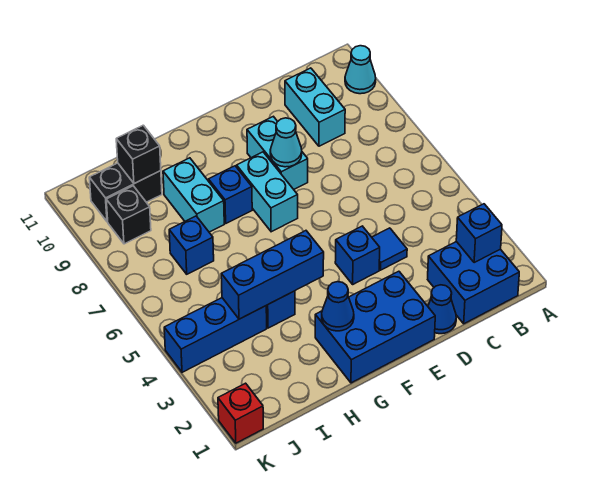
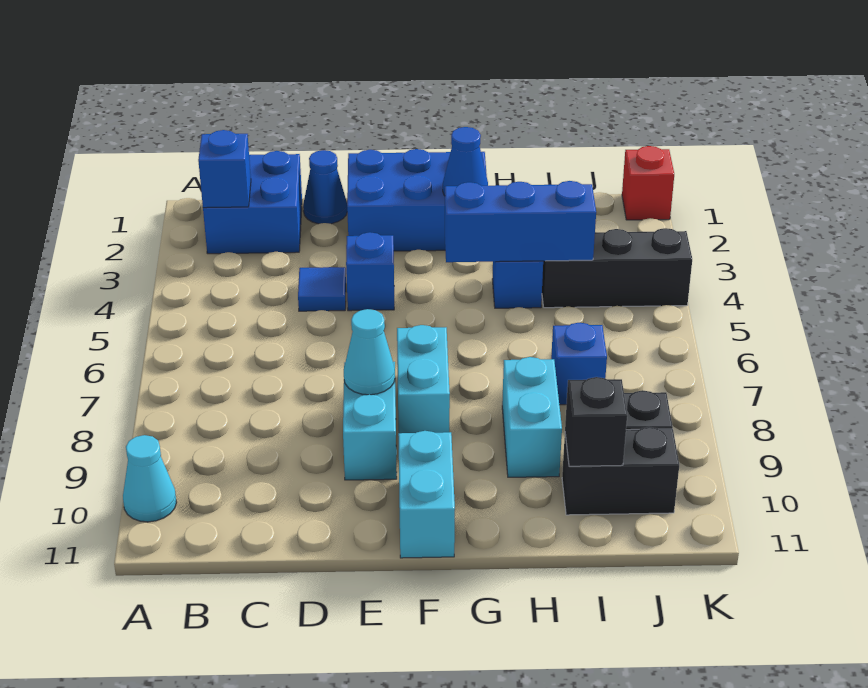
cyan 1x2 brick [285,68,345,146] -> cyan 1x2 brick moved to [398,431,455,558]
blue 1x1 brick [209,166,252,223] -> none
blue 1x3 brick [164,298,267,372] -> black 1x3 brick [542,228,692,308]

